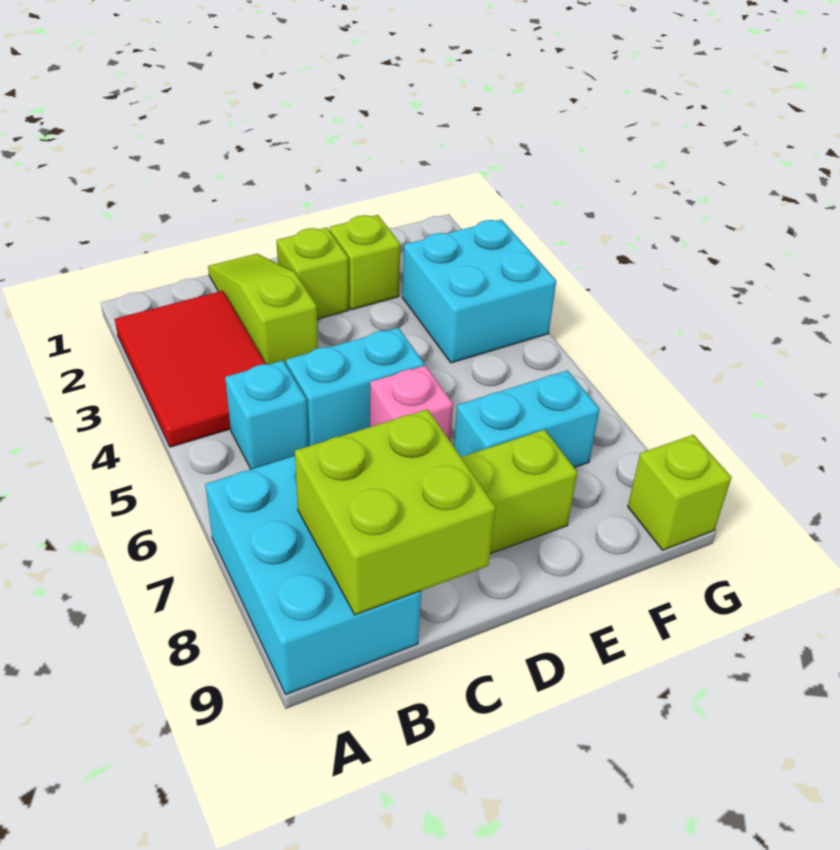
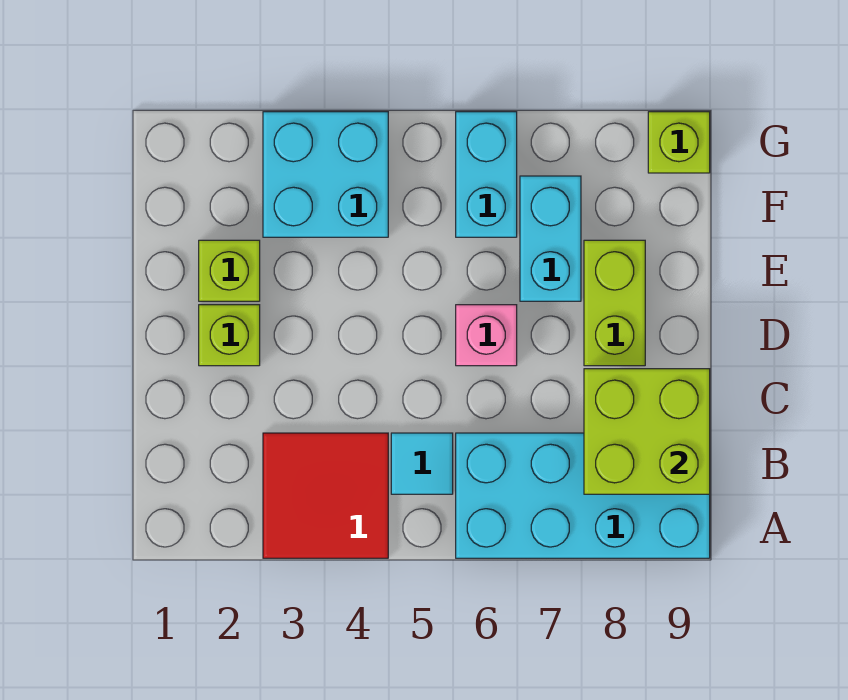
red 2x3 tile [115,291,265,447] -> red 2x2 tile [263,433,388,558]
cyan 2x3 brick [205,456,421,694] -> cyan 2x4 brick [456,433,710,558]
cyan 1x1 brick [225,360,308,469] -> cyan 1x1 tile [391,433,453,494]
lime 1x3 slope [208,254,318,364] -> none
cyan 1x2 brick [286,328,424,446] -> cyan 1x2 brick moved to [456,112,517,237]

